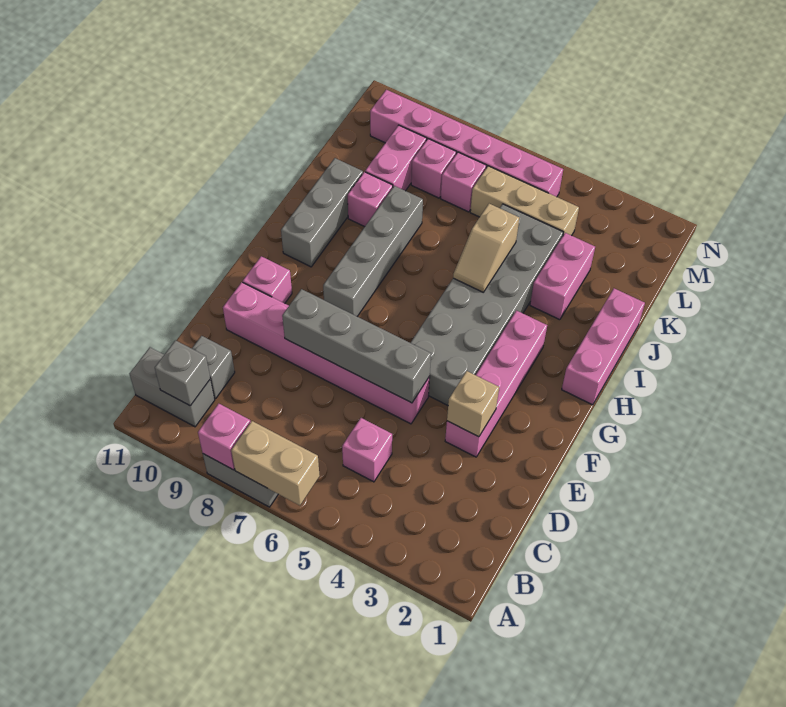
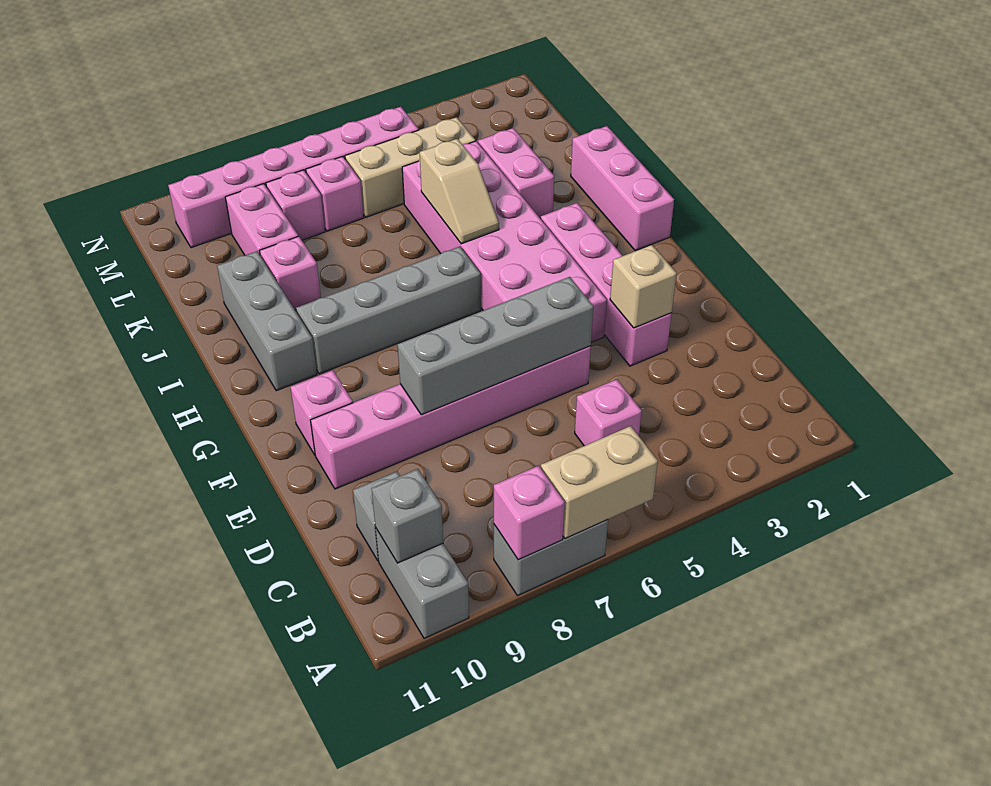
grey 1x2 brick [129,347,215,427] -> grey 1x2 brick turned to [375,527,469,639]
grey 2x6 brick [411,204,563,405] -> pink 2x6 brick [402,141,607,342]
grey 1x4 brick [323,186,423,316] -> grey 1x4 brick turned to [296,247,481,374]

